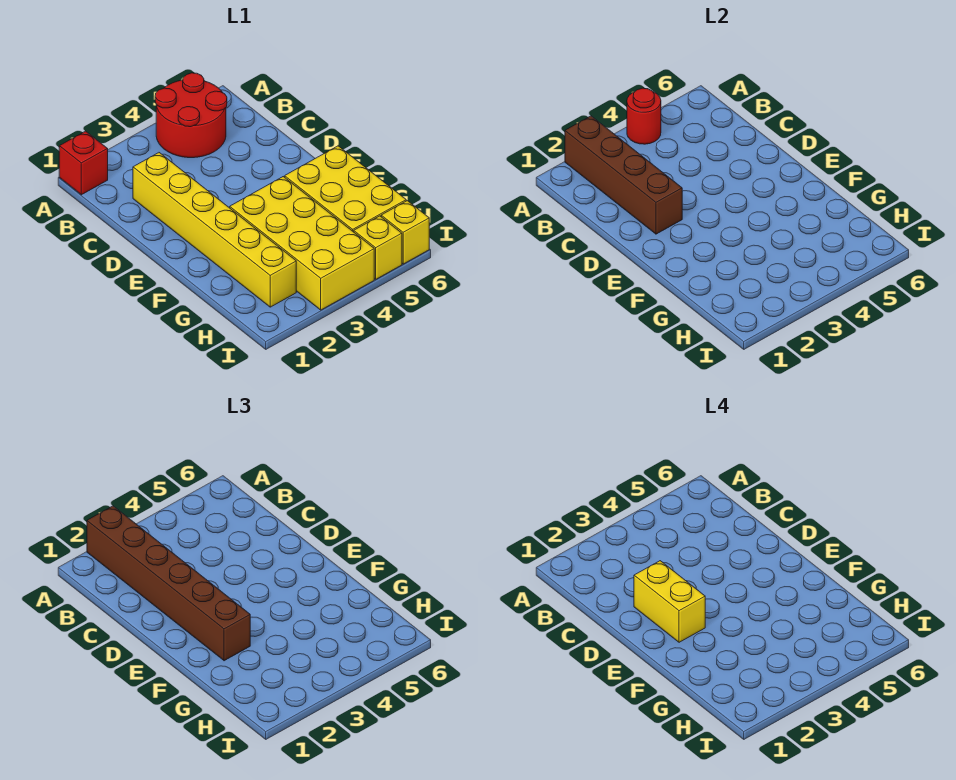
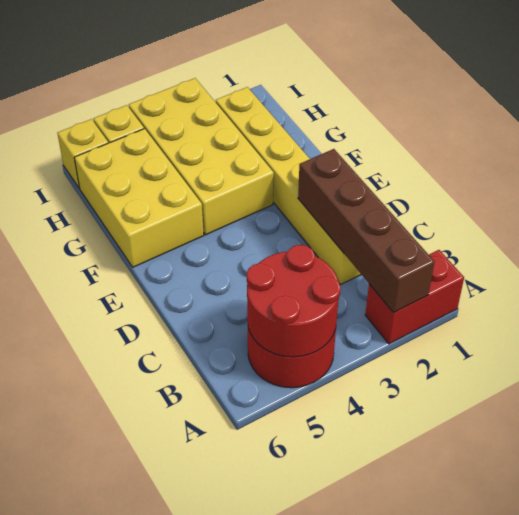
red 1x1 brick [59,131,108,195] -> red 1x2 brick [365,250,464,344]
brown 1x6 brick [87,506,250,661] -> none
red 1x1 round brick [627,88,661,144] -> red 2x2 round brick [247,245,341,357]
yellow 1x2 brick [634,561,705,642] -> none

